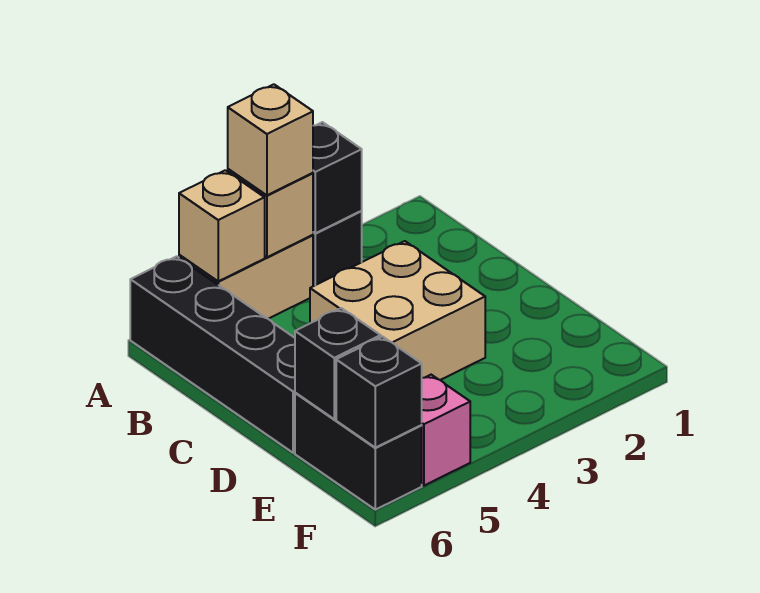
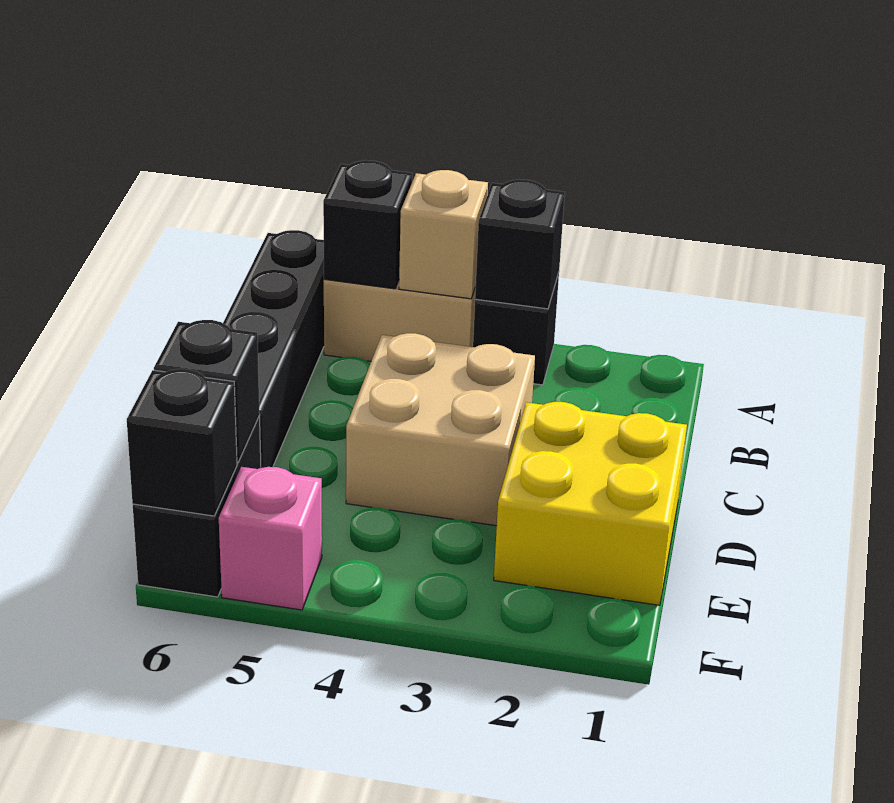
tan 1x1 brick [228,84,313,195] -> none
tan 1x1 brick [179,170,265,281] -> black 1x1 brick [323,160,412,289]
none -> yellow 2x2 brick [494,401,687,605]

